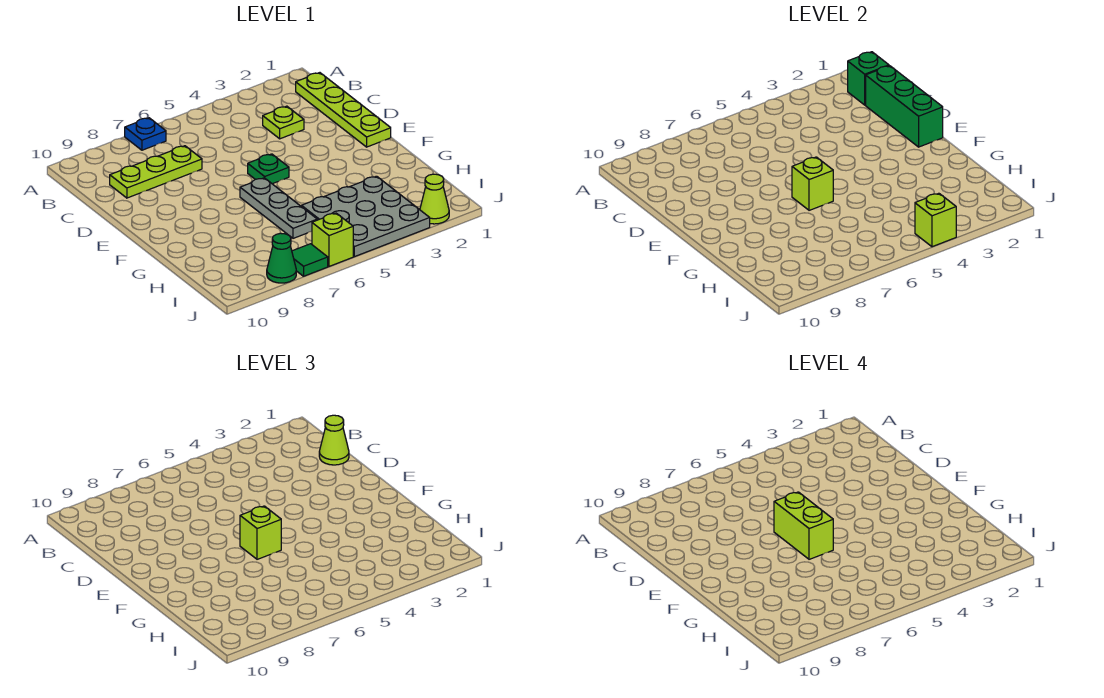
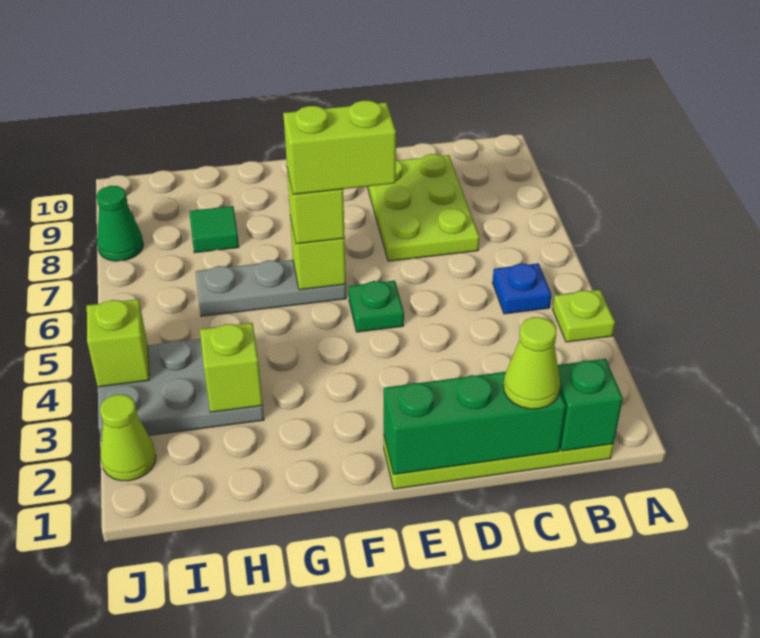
blue 1x1 plate [125,118,166,150] -> blue 1x1 plate moved to [492,263,551,314]
lime 1x1 plate [263,106,304,139] -> lime 1x1 plate moved to [553,290,615,342]
lime 1x3 plate [110,146,202,198] -> lime 2x3 plate [367,154,479,261]
grey 3x3 plate [301,176,430,257] -> grey 2x3 plate [98,339,264,440]
lime 1x1 brick [312,213,353,266] -> lime 1x1 brick moved to [200,323,263,412]
green 1x1 tile [292,244,328,276] -> green 1x1 tile moved to [189,206,239,253]

